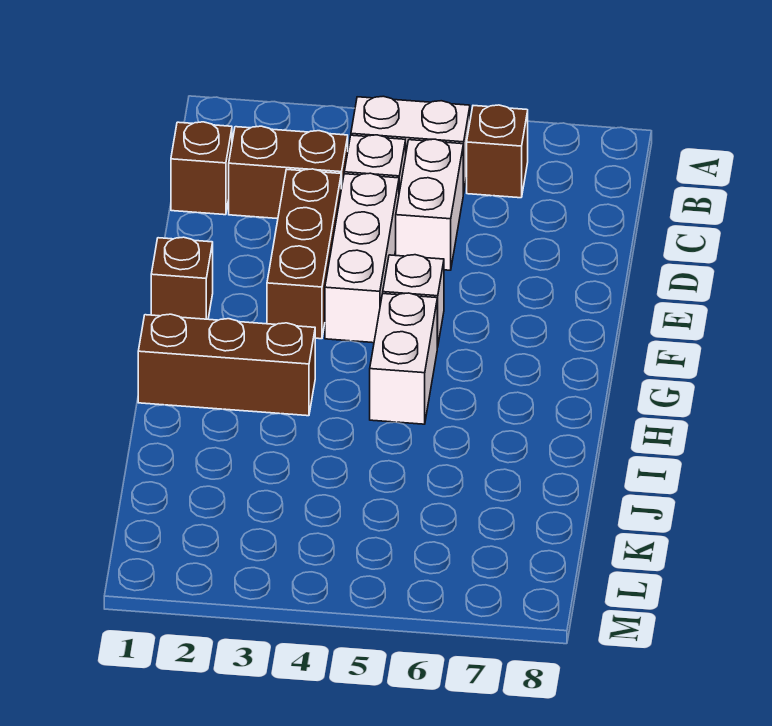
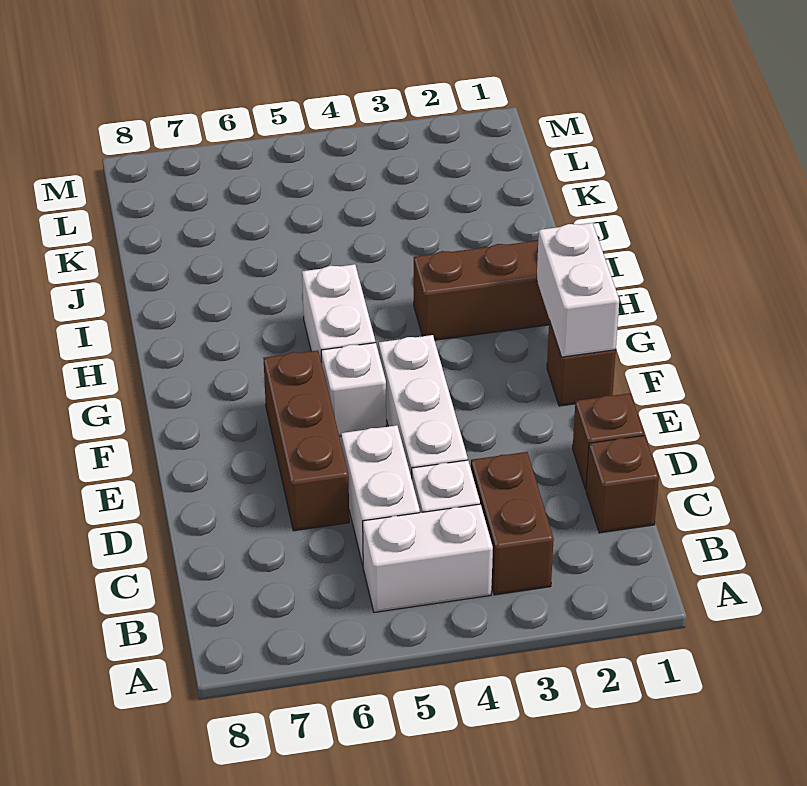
brown 1x1 brick [467,105,528,198] -> brown 1x1 brick moved to [573,393,644,489]
brown 1x2 brick [229,126,348,219] -> brown 1x2 brick turned to [471,452,554,595]
brown 1x3 brick [267,169,341,339] -> brown 1x3 brick moved to [263,350,349,531]
none -> white 1x2 brick [537,223,619,357]

